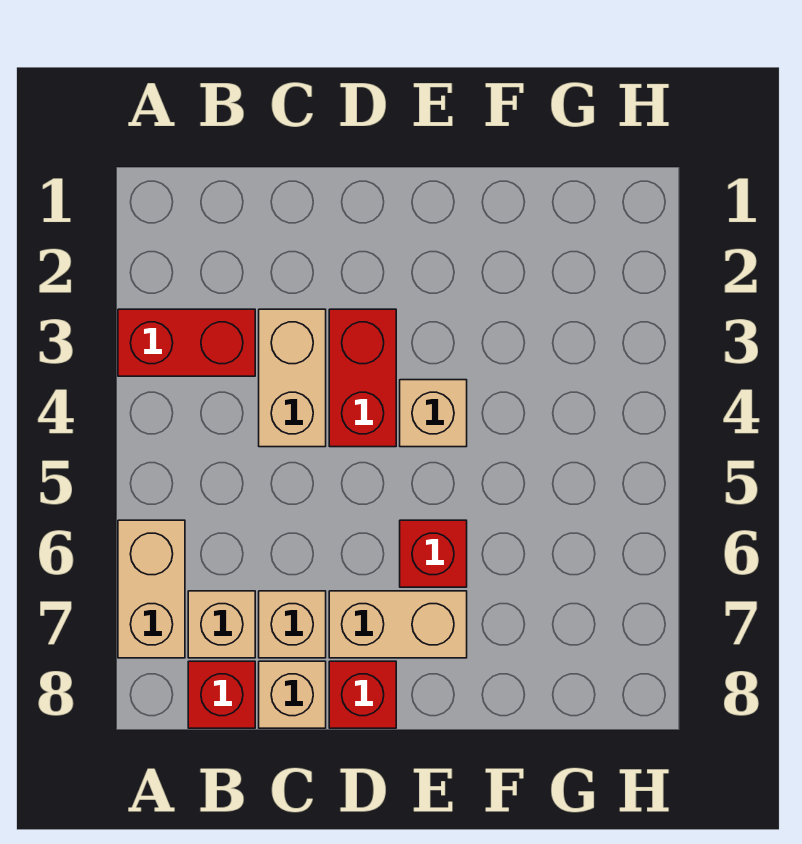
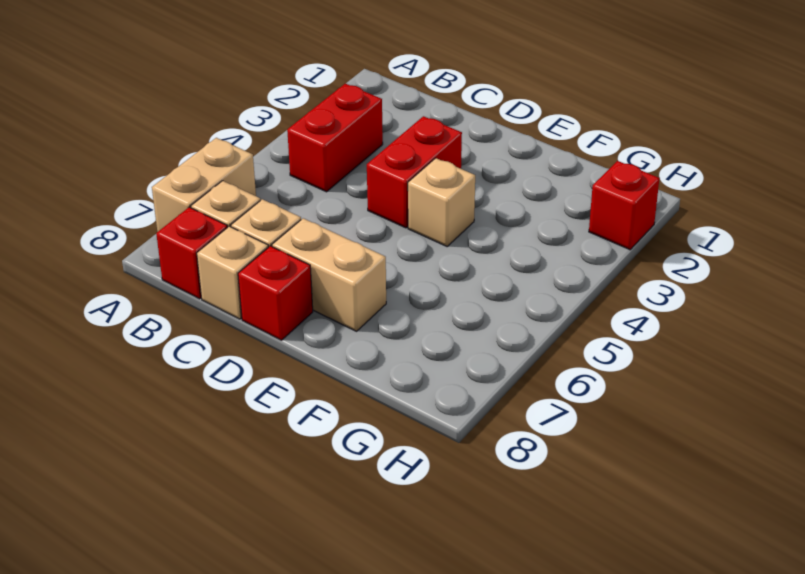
red 1x2 brick [118,309,255,376] -> red 1x2 brick turned to [287,84,383,192]
tan 1x2 brick [259,309,326,447] -> none
red 1x1 brick [400,520,467,587] -> red 1x1 brick moved to [589,161,660,250]

